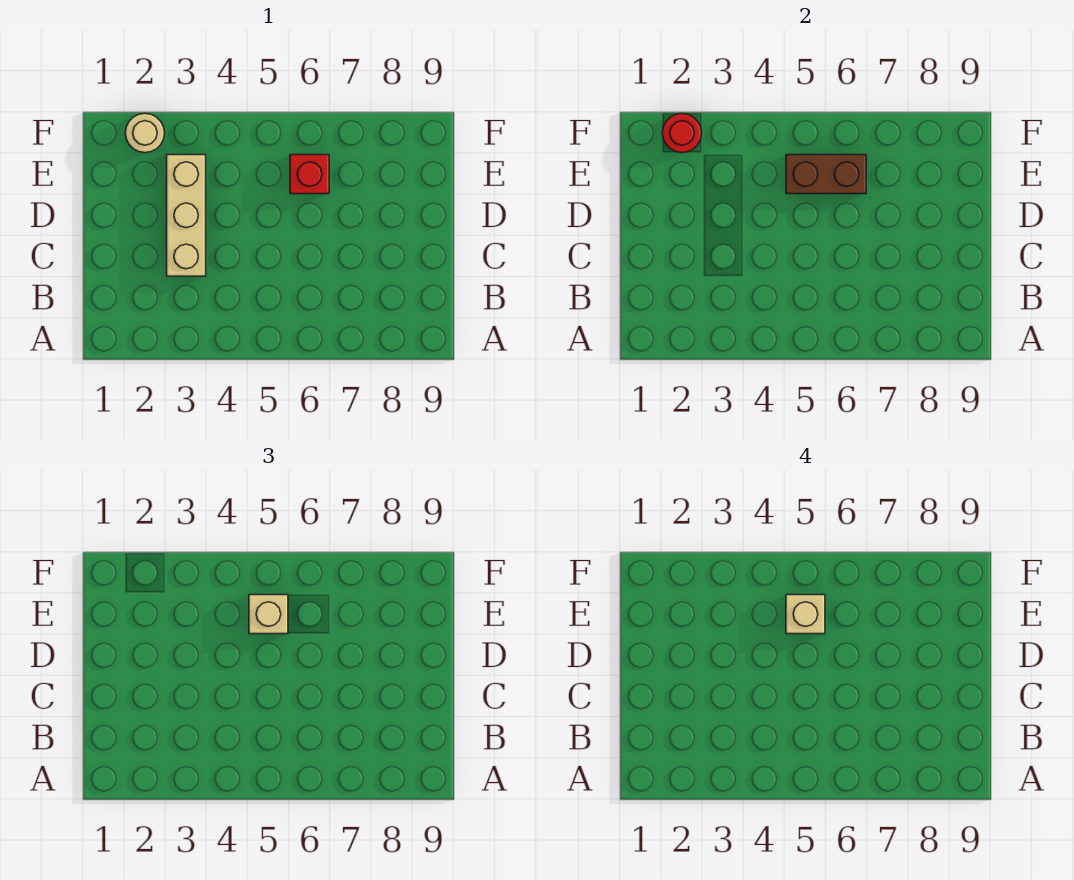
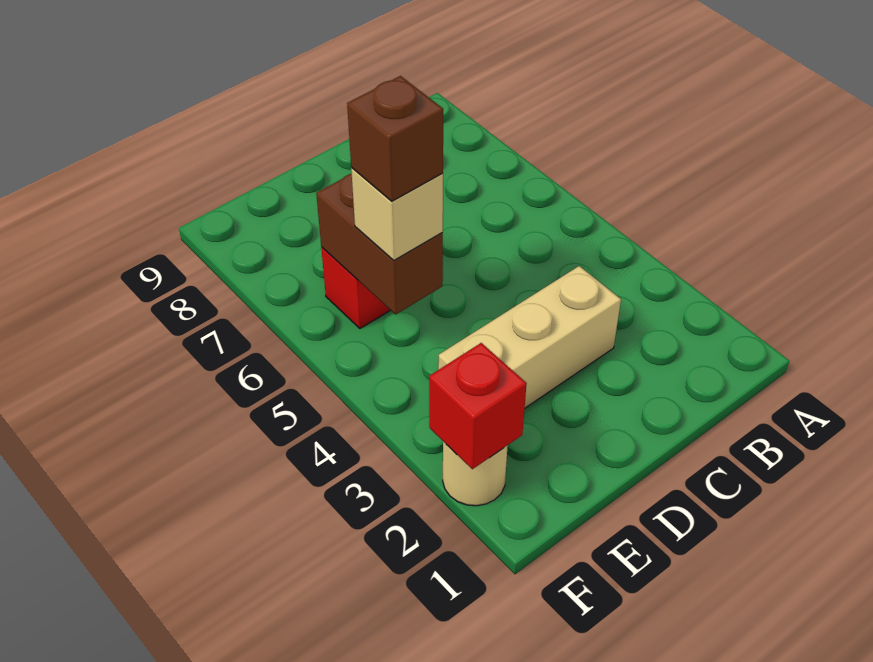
tan 1x1 brick [786,595,825,634] -> brown 1x1 brick [347,76,443,201]
red 1x1 round brick [662,114,702,153] -> red 1x1 brick [429,343,527,469]

